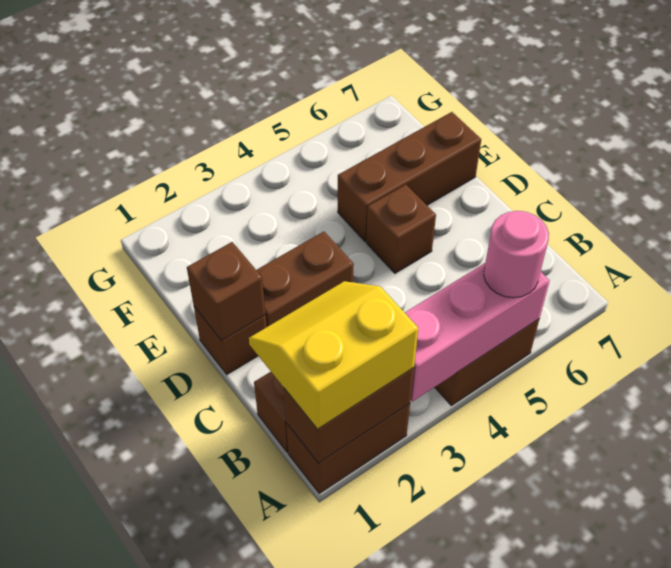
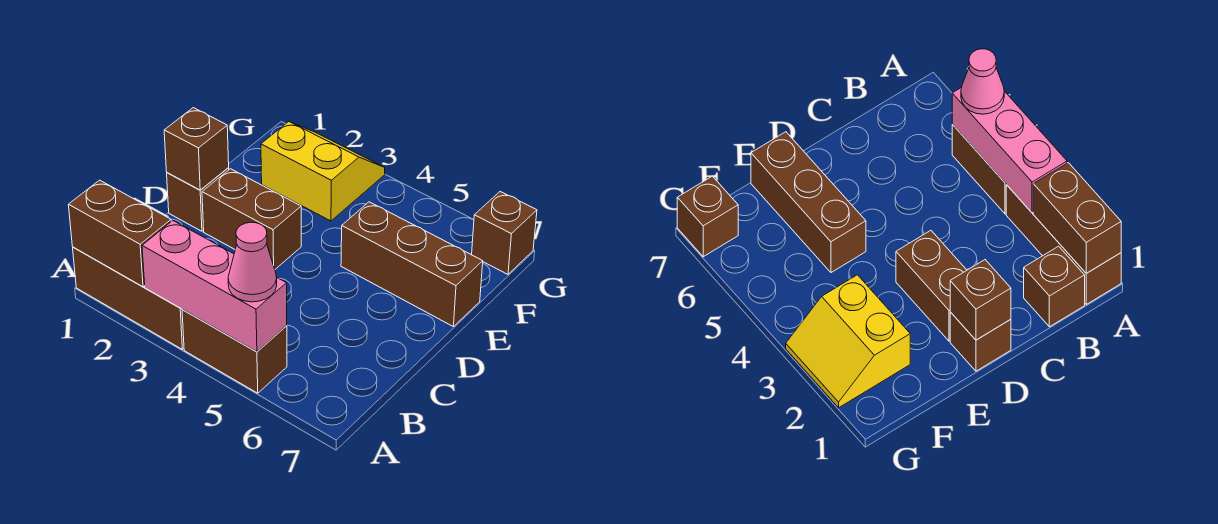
brown 1x2 brick [286,404,410,493] -> brown 1x3 brick [73,247,184,349]
yellow 2x2 slope [249,281,418,429] -> yellow 2x2 slope moved to [261,122,385,221]
pink 1x1 round brick [484,211,549,298] -> pink 1x1 cone [228,222,277,302]
brown 1x1 brick [366,185,436,273] -> brown 1x1 brick moved to [472,192,537,274]

